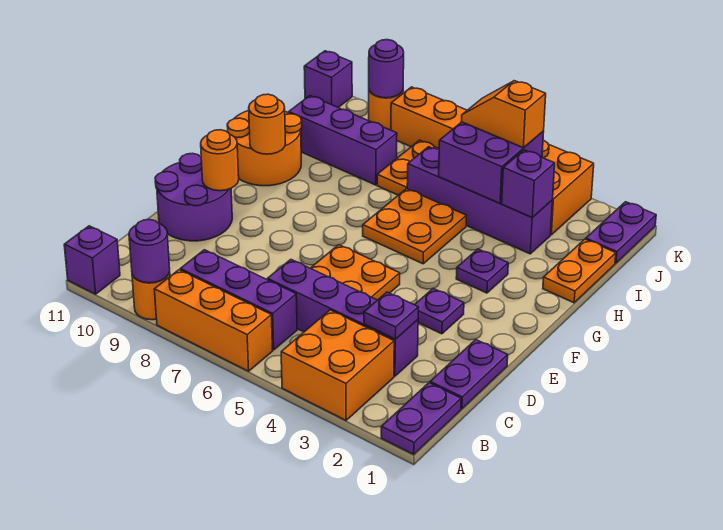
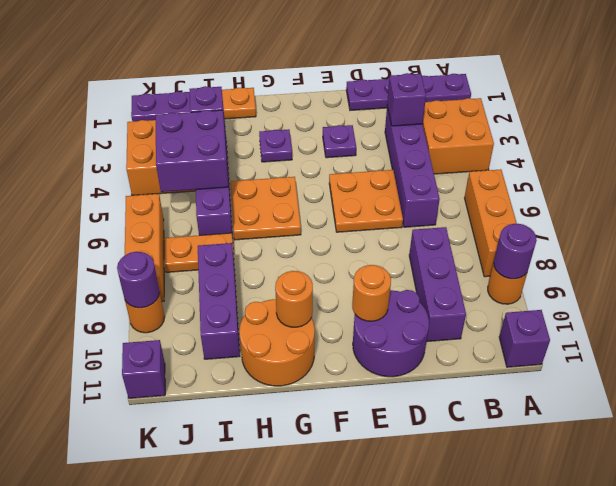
purple 1x3 brick [180,250,297,350] -> purple 1x3 brick moved to [409,227,466,342]
purple 1x1 plate [364,292,419,339] -> purple 1x1 brick [387,73,426,126]
orange 1x2 slope [461,81,546,148] -> none

